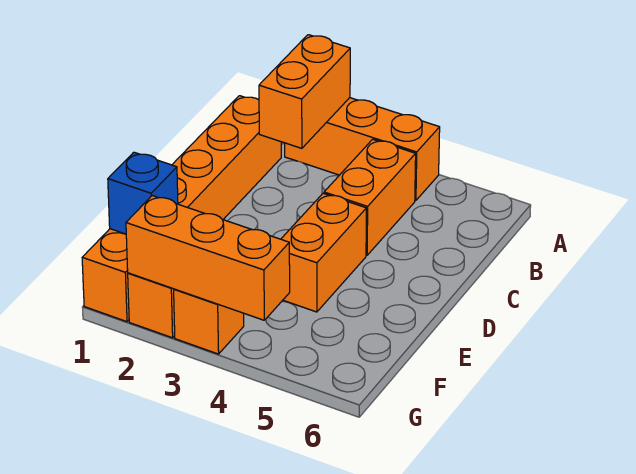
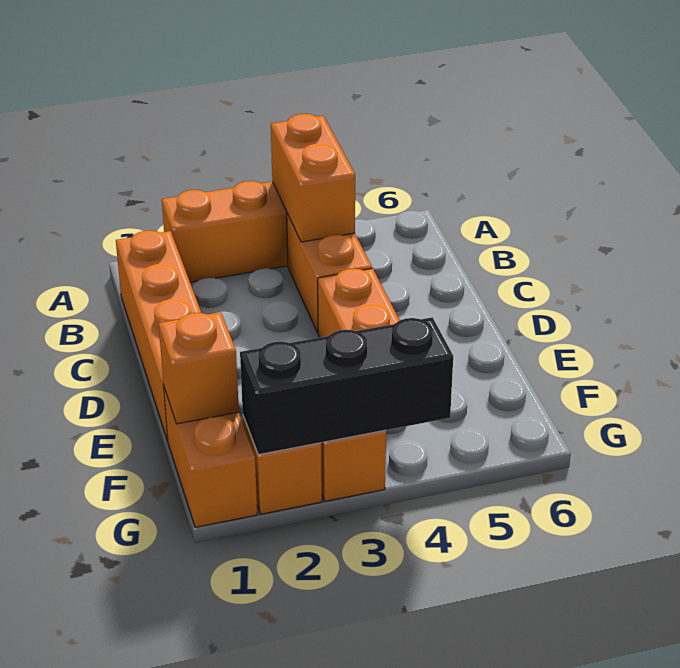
orange 1x2 brick [259,35,350,148] -> orange 1x2 brick moved to [271,114,355,242]
blue 1x1 brick [108,152,178,234] -> orange 1x1 brick [159,312,239,424]
orange 1x3 brick [126,196,290,320] -> black 1x3 brick [240,317,453,455]

